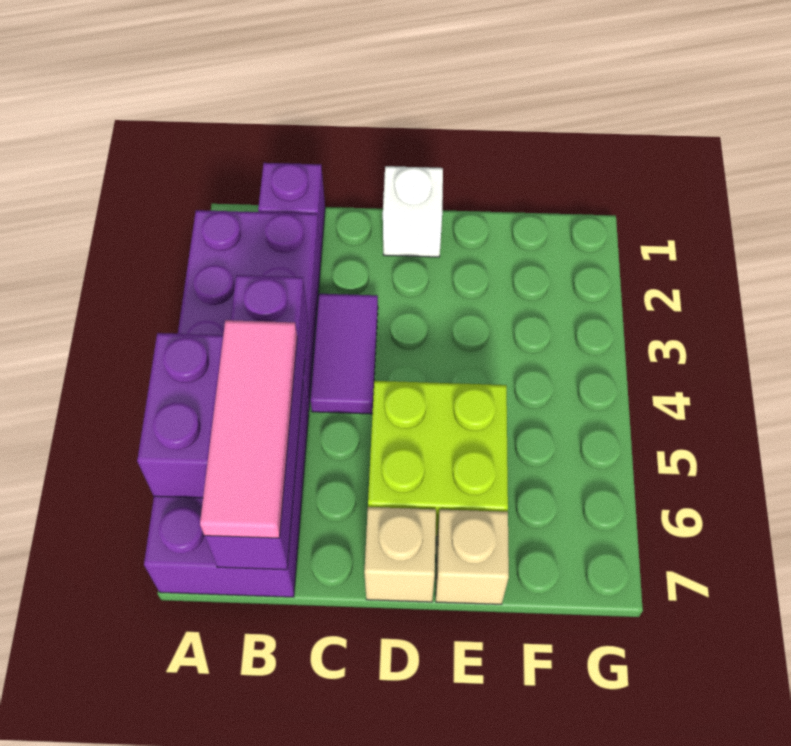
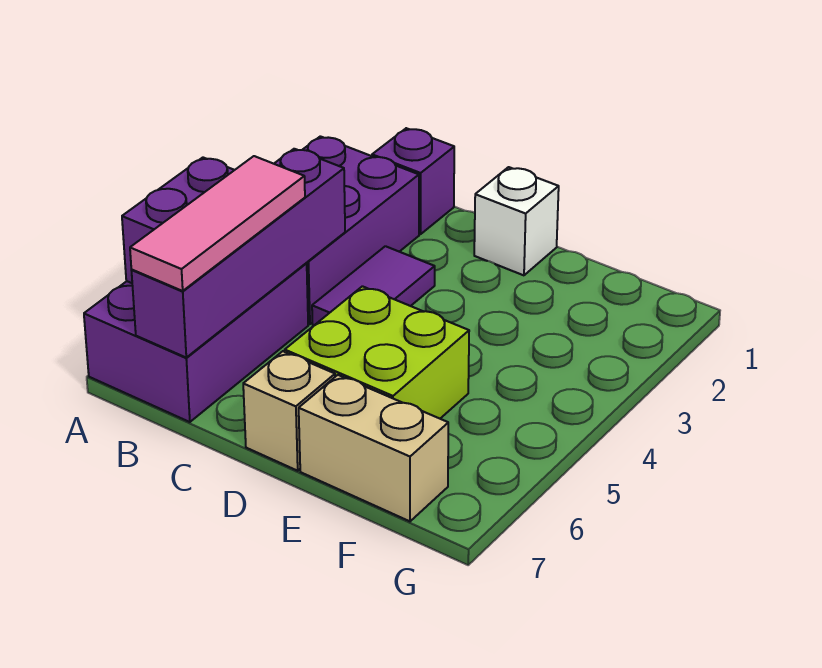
tan 1x1 brick [436,510,509,604] -> tan 1x2 brick [299,375,448,521]

